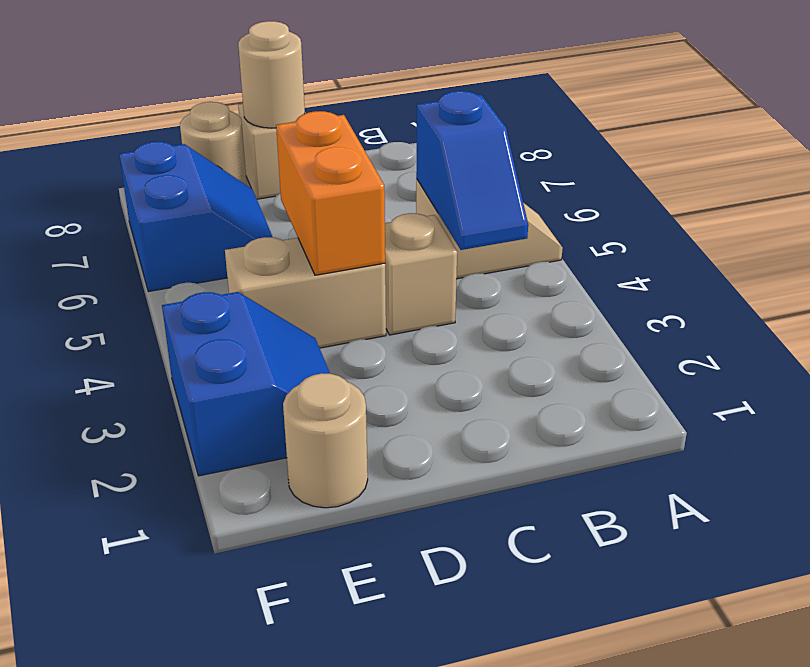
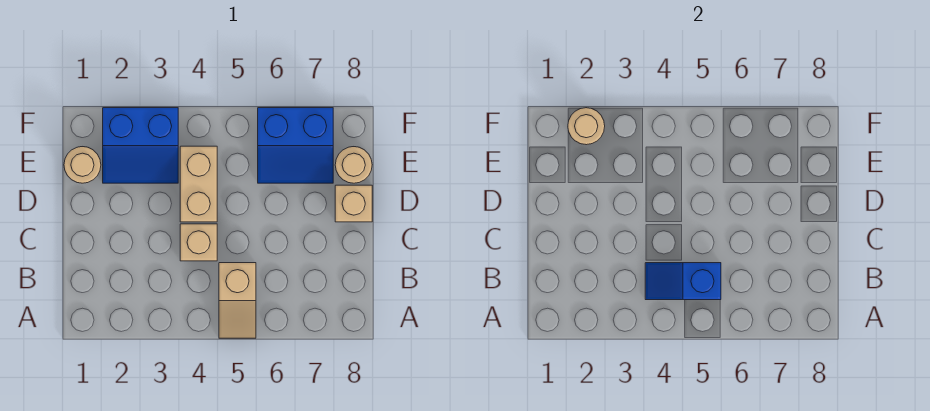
orange 1x2 brick [276,111,385,275] -> none
tan 1x1 round brick [238,21,305,128] -> tan 1x1 round brick moved to [568,108,605,145]

